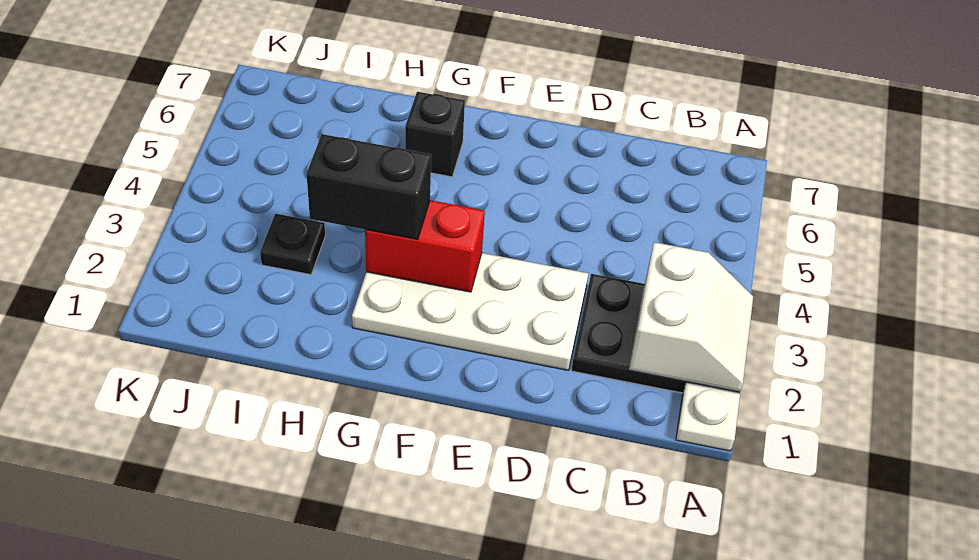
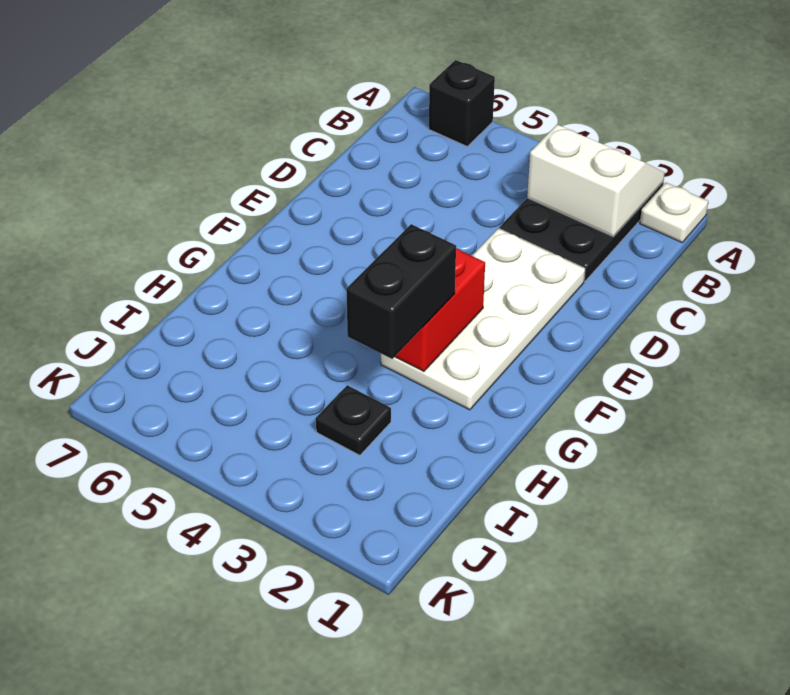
black 1x1 brick [405,92,465,177] -> black 1x1 brick moved to [429,60,495,146]

